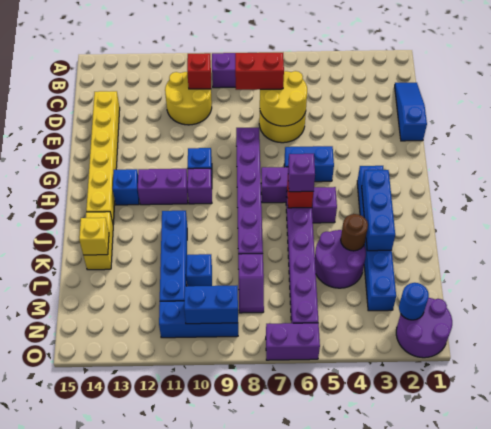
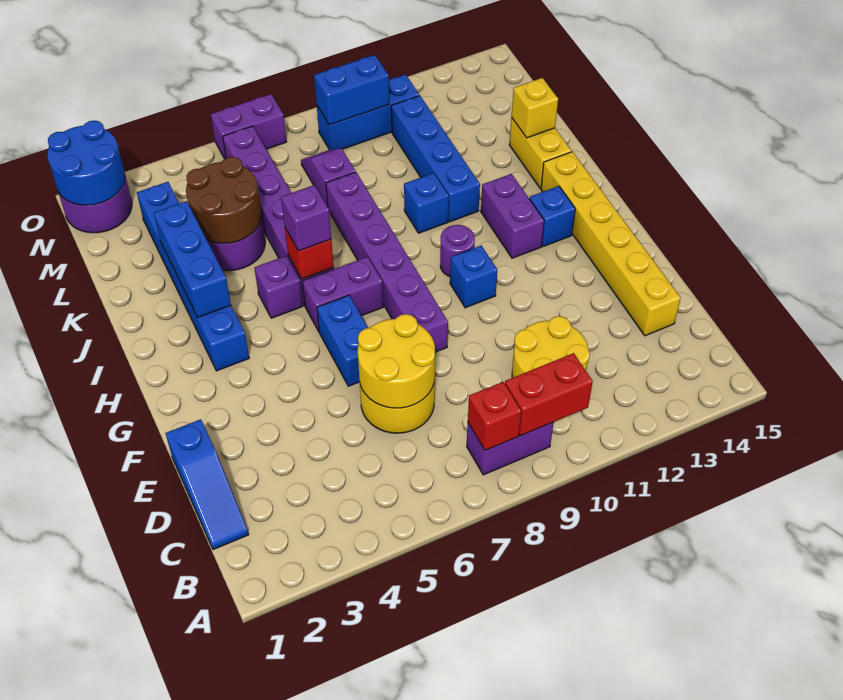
red 1x1 brick [187,53,211,89] -> red 1x1 brick moved to [468,382,521,450]
red 1x2 brick [235,53,284,90] -> red 1x2 brick moved to [505,353,593,436]
blue 1x2 brick [284,146,334,182] -> blue 1x2 brick turned to [317,295,368,386]
purple 1x1 brick [187,168,212,204] -> purple 1x1 round brick [440,225,475,277]
purple 1x2 brick [138,169,188,205] -> purple 1x2 brick turned to [481,174,544,258]
brown 1x1 round brick [341,214,368,251] -> brown 2x2 round brick [186,157,261,243]
blue 1x1 brick [186,254,212,286] -> blue 1x1 brick moved to [404,173,449,233]
blue 1x1 round brick [399,283,429,320] -> blue 2x2 round brick [47,120,125,205]

